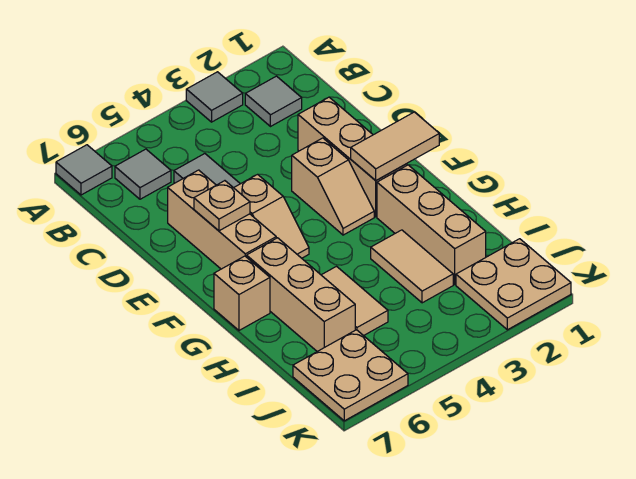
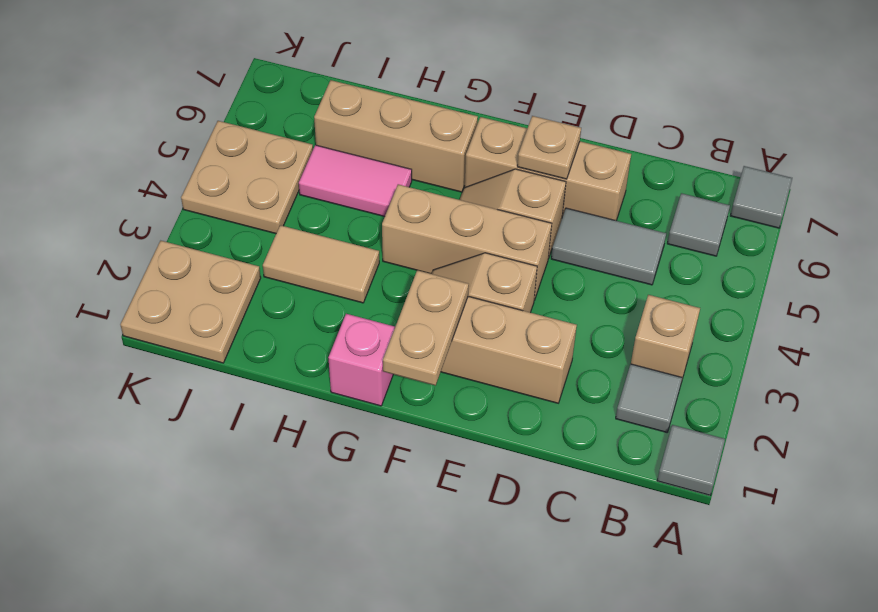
grey 1x1 tile [186,72,243,122] -> grey 1x1 tile moved to [657,425,725,495]
tan 1x2 tile [351,112,439,180] -> tan 1x2 plate [383,270,469,386]
none -> pink 1x1 brick [328,314,395,406]
tan 1x3 brick [377,165,486,284] -> tan 1x3 brick moved to [382,184,552,300]
tan 1x1 brick [214,256,270,330] -> tan 1x1 brick moved to [631,295,700,382]
tan 1x2 tile [322,266,388,336] -> pink 1x2 tile [299,145,412,217]
tan 2x2 plate [293,330,408,421] -> tan 2x2 plate moved to [181,121,313,234]

